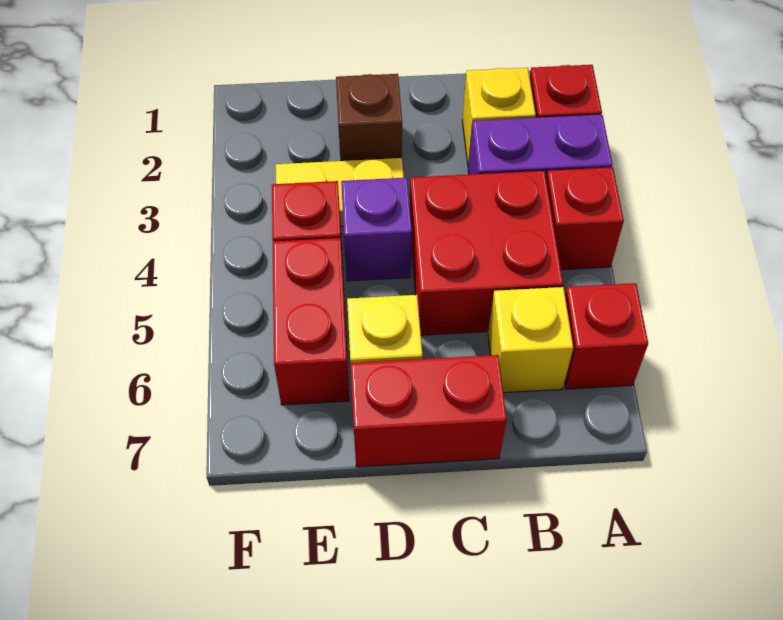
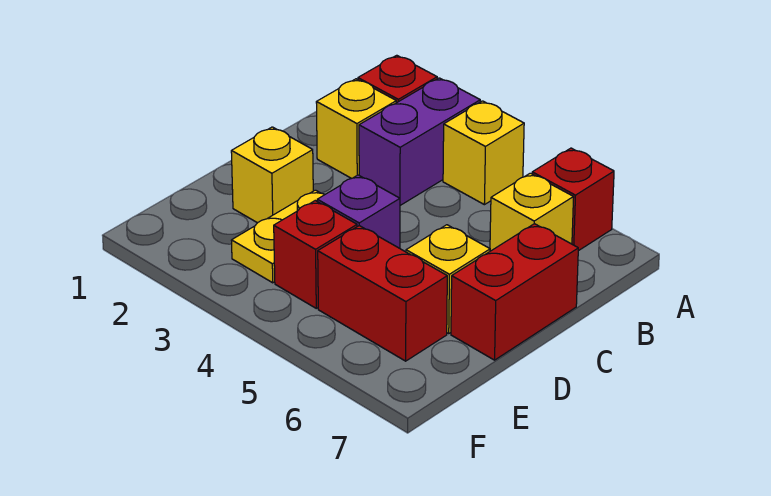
red 1x1 brick [546,167,624,270] -> yellow 1x1 brick [443,101,524,205]
red 2x2 brick [410,171,563,335] -> none
brown 1x1 brick [336,74,402,161] -> yellow 1x1 brick [231,127,313,223]

